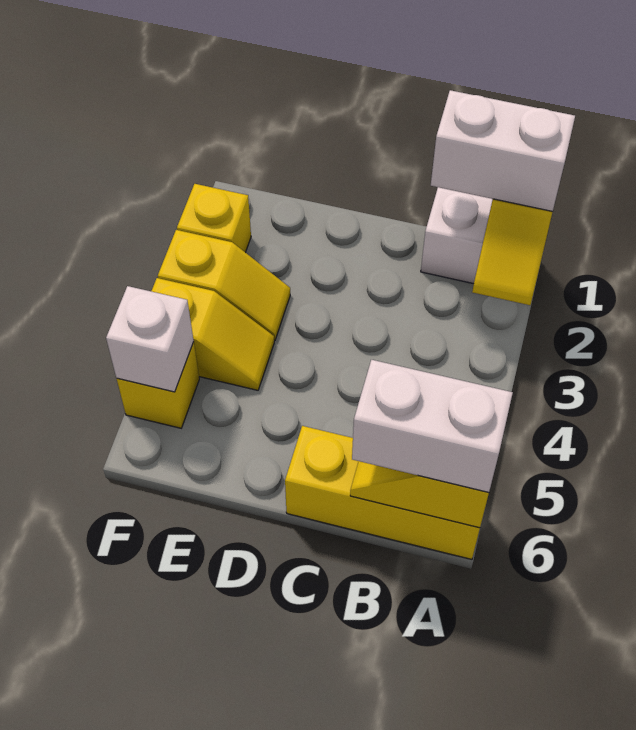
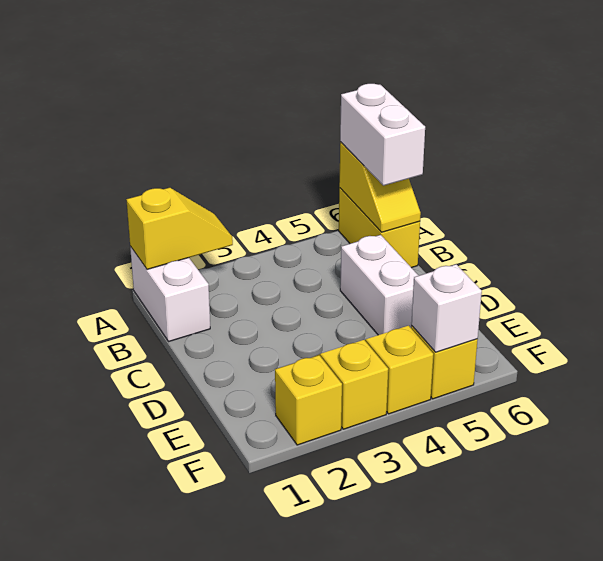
white 1x2 brick [431,90,575,211] -> white 1x2 brick moved to [340,235,419,335]
yellow 1x3 brick [285,426,480,559] -> yellow 1x2 brick [339,188,420,268]

